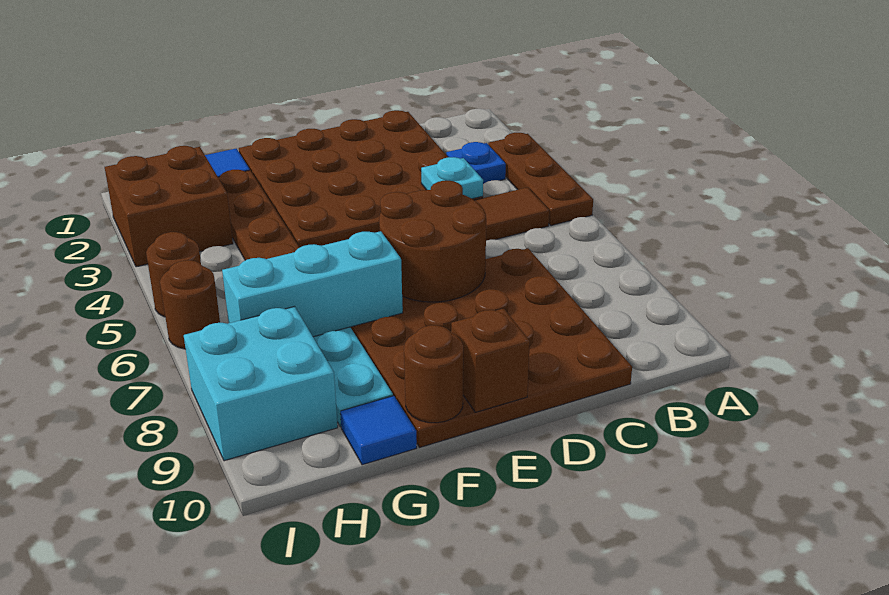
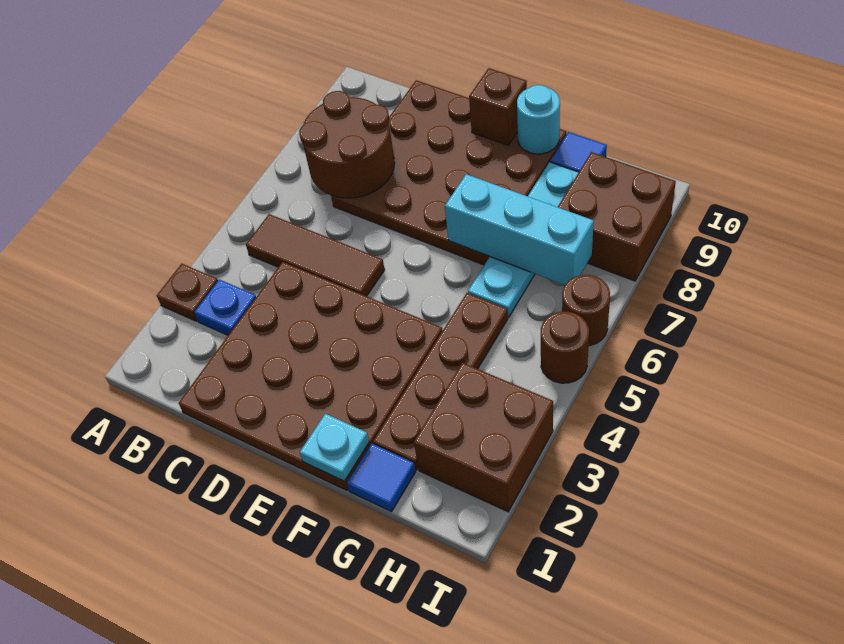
brown 1x3 plate [488,133,593,226] -> brown 1x1 plate [157,264,218,321]
cyan 1x1 plate [421,157,483,199] -> cyan 1x1 plate moved to [300,414,369,481]
brown 2x2 round brick [379,181,486,302] -> brown 2x2 round brick moved to [299,91,395,198]
brown 1x1 round brick [404,325,463,423] -> cyan 1x1 round brick [517,85,560,154]
cyan 2x2 brick [184,307,338,461] -> brown 2x2 brick [558,152,676,281]

